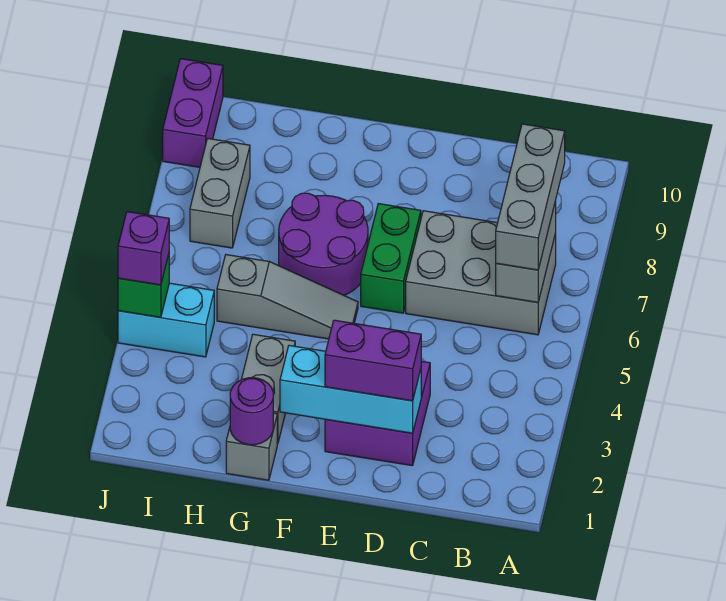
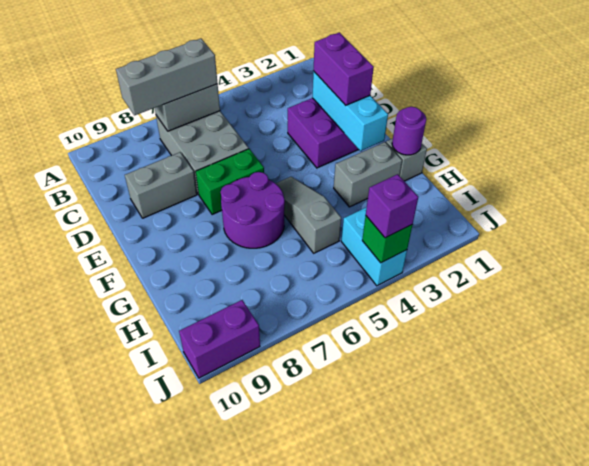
grey 1x2 brick [190,138,250,248] -> grey 1x2 brick moved to [125,152,197,218]

